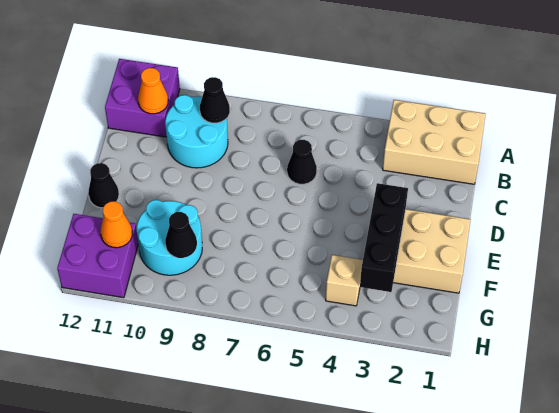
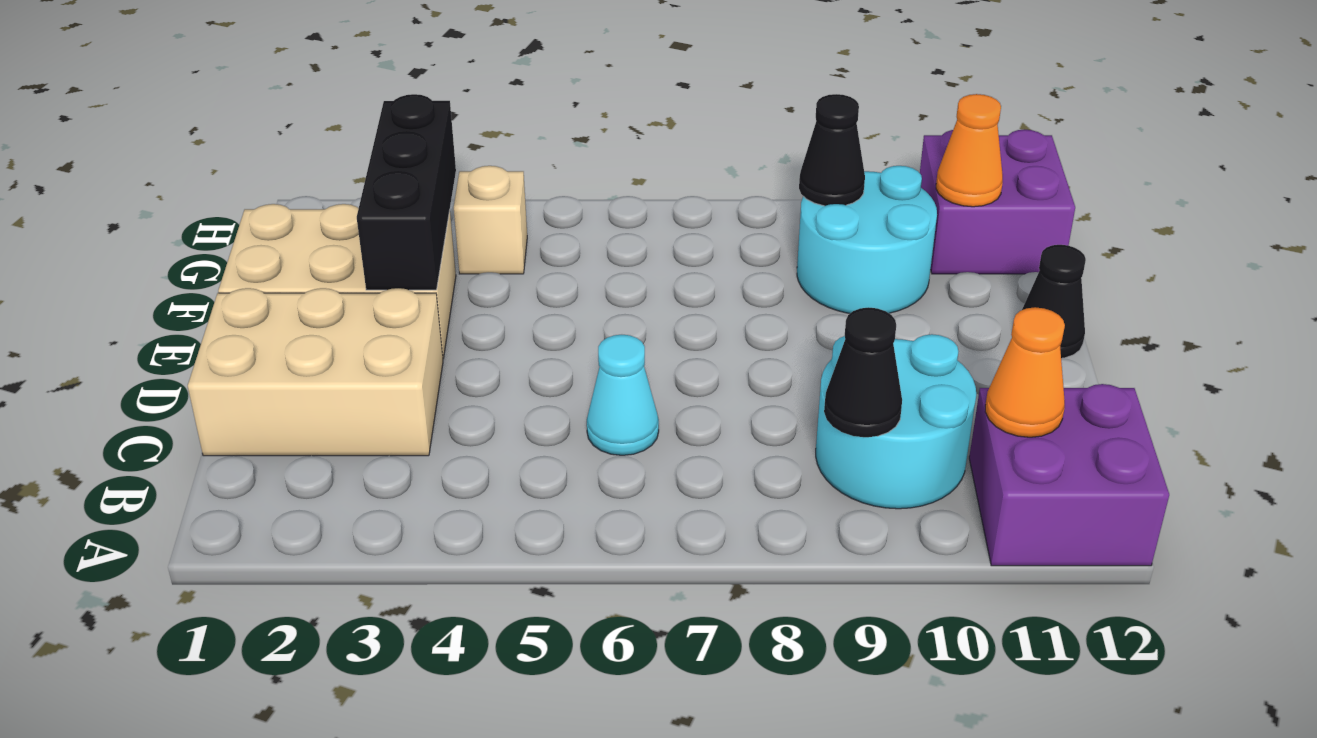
tan 2x3 brick [383,100,486,184] -> tan 2x3 brick moved to [188,288,443,456]
black 1x1 cone [287,140,317,184] -> cyan 1x1 cone [587,335,659,455]

